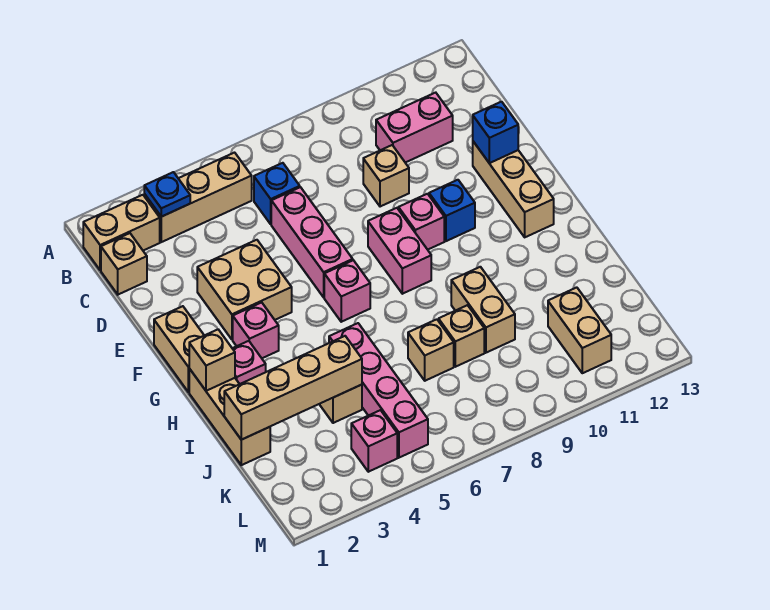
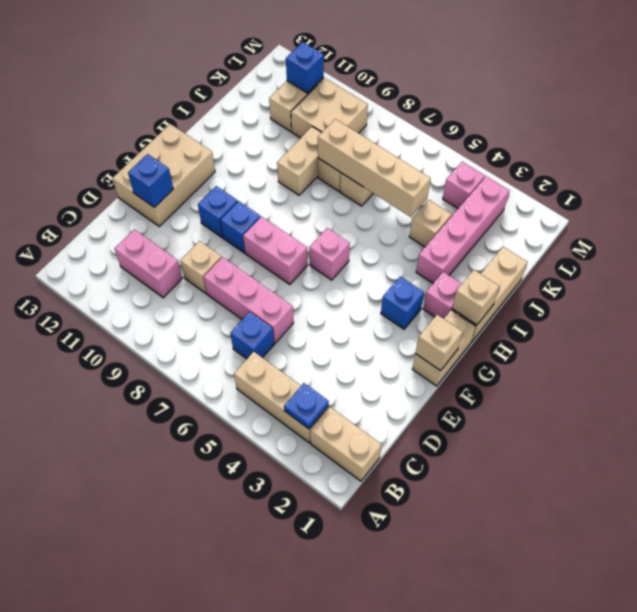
tan 1x1 brick [101,233,147,295] -> tan 1x1 brick moved to [415,315,463,371]
pink 1x3 brick [271,187,353,297] -> pink 1x3 brick turned to [203,257,294,343]
tan 2x2 brick [197,240,292,340] -> tan 2x2 brick moved to [291,78,368,138]
tan 1x3 brick [473,142,554,237] -> tan 2x3 brick [112,124,215,226]
pink 1x2 brick [368,208,431,294] -> pink 1x2 brick turned to [243,217,308,284]
pink 1x1 brick [398,194,444,250] -> blue 1x1 brick [220,201,260,253]
pink 1x1 brick [233,302,279,358] -> blue 1x1 brick [381,276,424,329]
pink 1x4 brick [329,323,428,458] -> pink 1x4 brick moved to [416,176,509,283]
tan 1x4 brick [224,336,362,440] -> tan 1x4 brick moved to [318,119,431,217]
none -> blue 1x1 brick [286,42,324,93]

